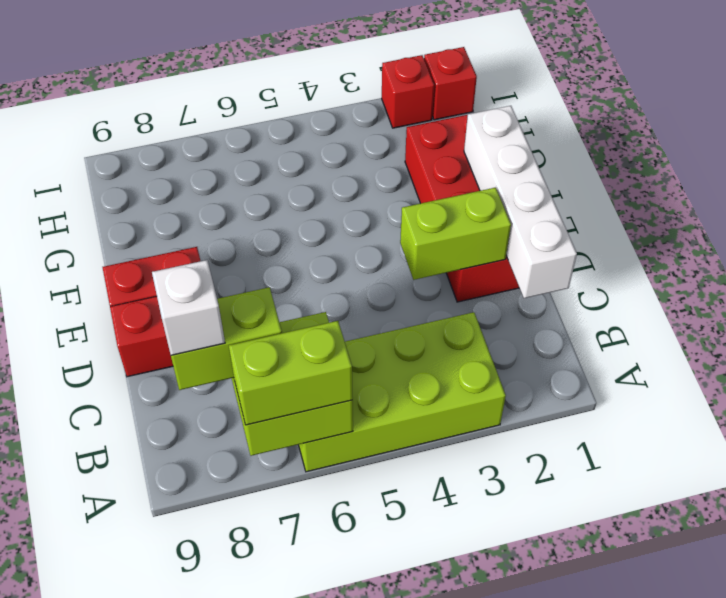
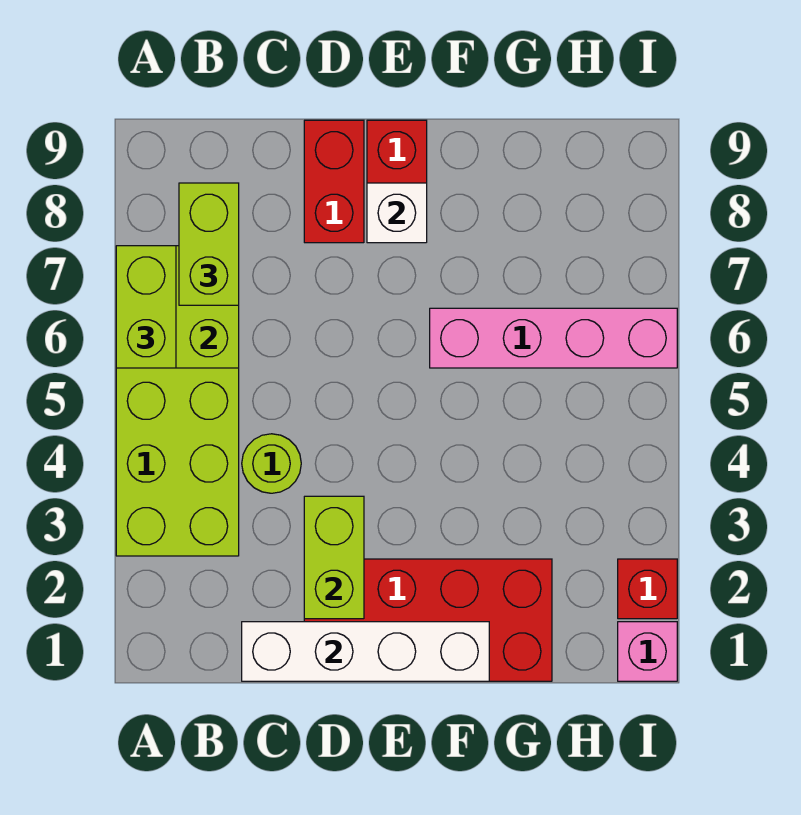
white 1x1 brick [152,260,225,355] -> white 1x1 brick moved to [367,183,427,243]
none -> lime 1x1 round brick [242,434,301,493]
none -> pink 1x4 brick [430,308,677,368]
red 1x1 brick [424,47,477,120] -> pink 1x1 brick [618,622,677,681]

